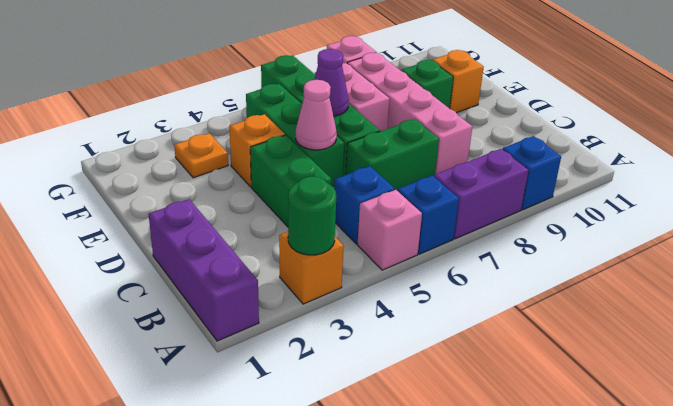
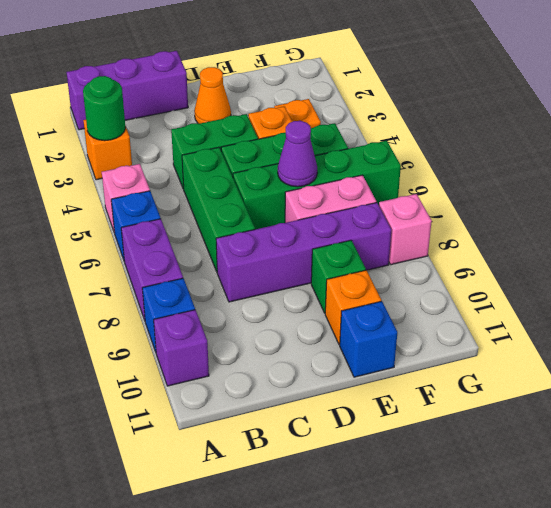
none -> purple 1x1 brick [154,310,209,386]
blue 1x1 brick [334,166,395,244] -> blue 1x1 brick moved to [340,301,397,377]
green 1x2 brick [346,119,439,191] -> green 1x3 brick [182,147,255,271]
pink 1x4 brick [347,53,472,174] -> purple 1x4 brick [216,203,391,302]
none -> orange 1x1 cone [194,67,231,124]
pink 1x1 cone [296,80,337,150] -> none

